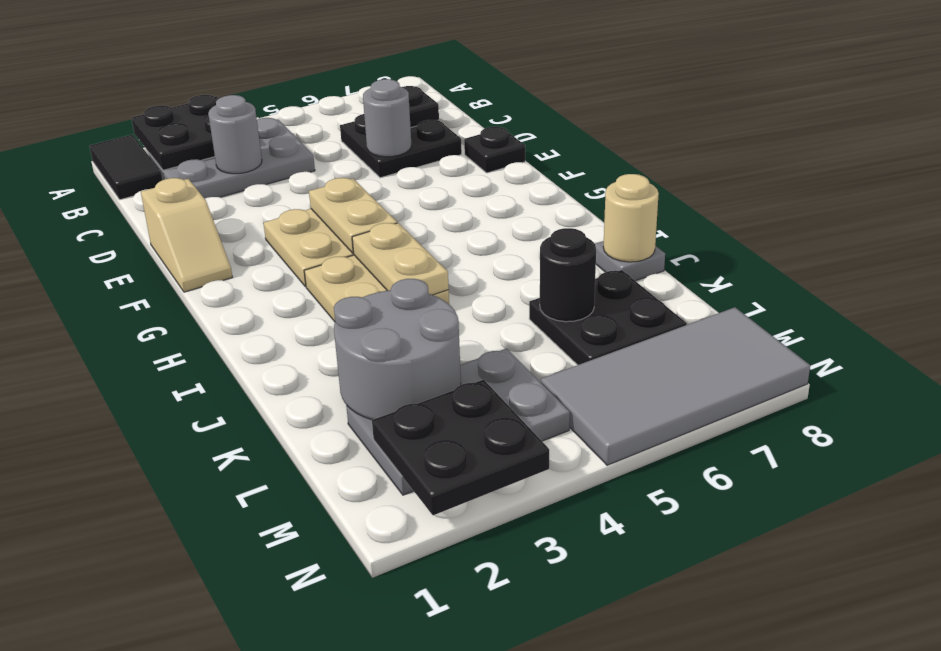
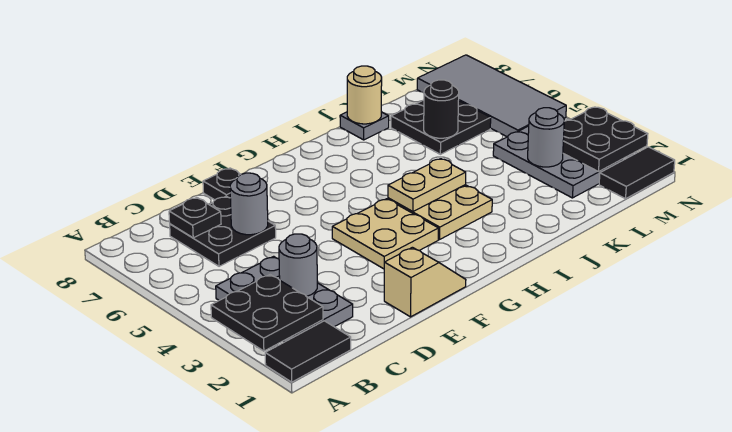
tan 1x2 plate [309,178,397,253] -> none
grey 2x2 round brick [334,279,461,420] -> grey 1x1 round brick [528,108,564,167]
none -> black 1x2 tile [599,147,675,199]

